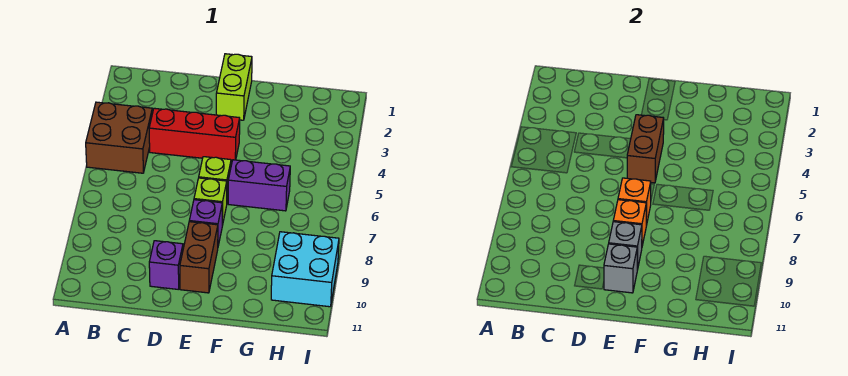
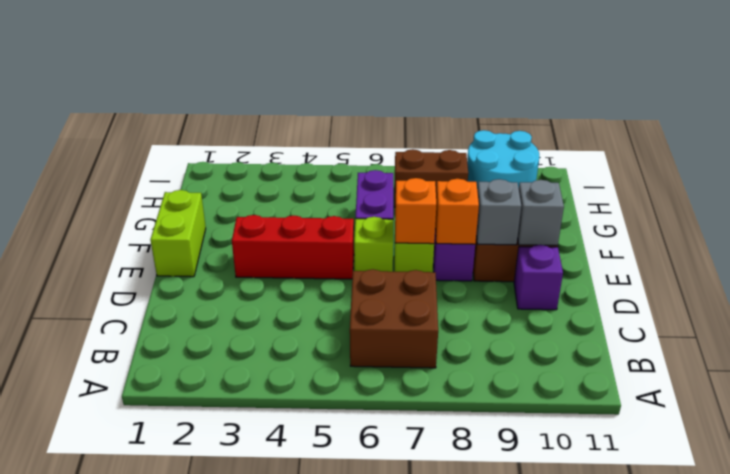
brown 2x2 brick [86,102,152,173] -> brown 2x2 brick moved to [350,269,438,368]
red 1x3 brick [149,108,240,161] -> red 1x3 brick turned to [232,215,354,279]
lime 1x2 brick [216,54,252,120] -> lime 1x2 brick turned to [150,190,206,277]
brown 1x2 brick [627,115,664,183] -> brown 1x2 brick moved to [394,149,468,207]
cyan 2x2 brick [271,232,339,307] -> cyan 2x2 round brick [467,130,539,191]

